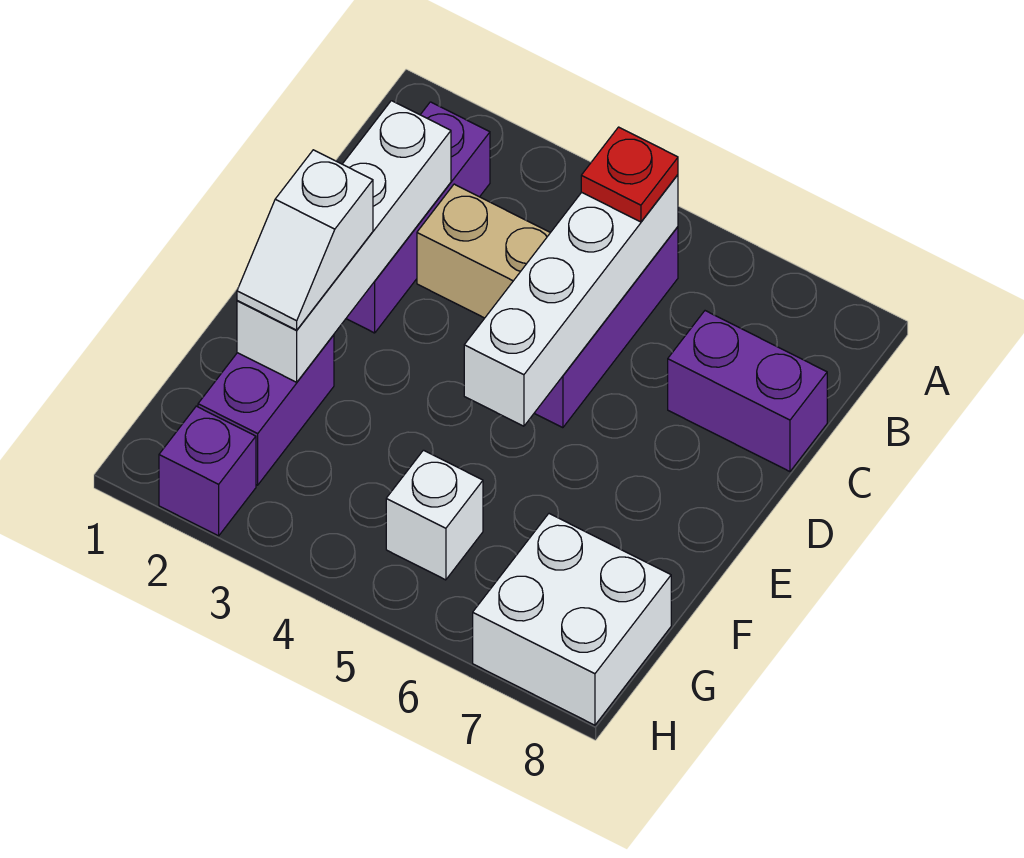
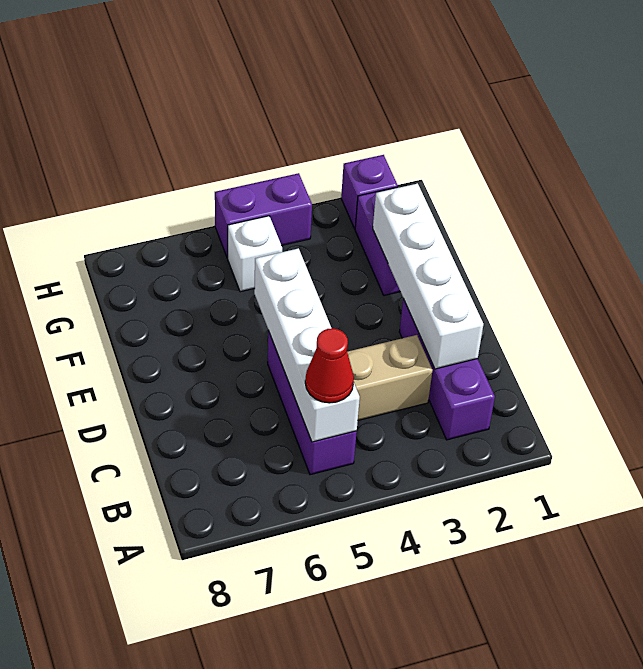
red 1x1 plate [581,127,678,222] -> red 1x1 cone [305,328,354,403]
purple 1x2 brick [668,311,827,472] -> purple 1x2 brick moved to [215,173,312,258]
white 1x2 slope [237,150,373,330] -> none
white 2x2 brick [473,514,671,725] -> none

